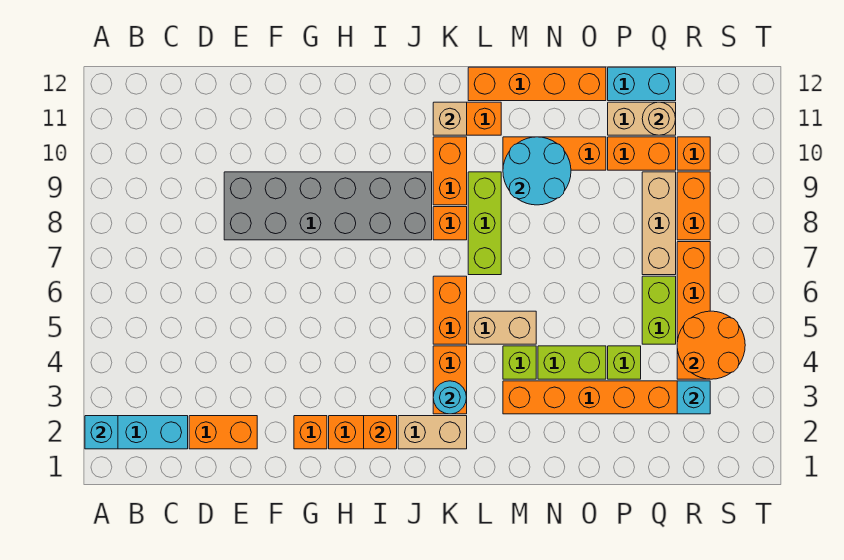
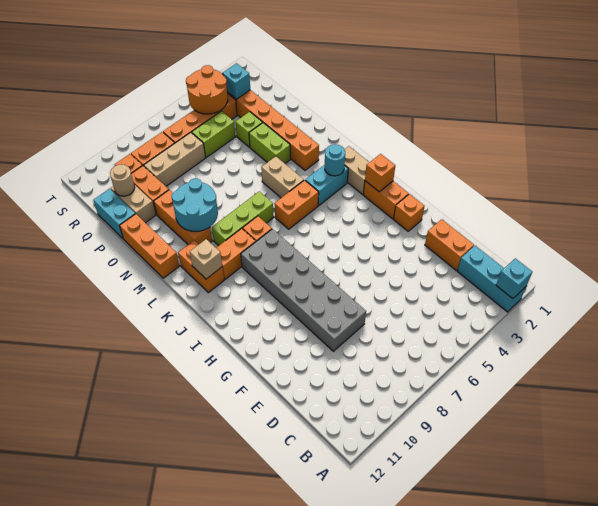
orange 1x2 brick [433,346,467,414] -> cyan 1x2 brick [305,165,348,206]
orange 1x4 brick [468,67,606,101] -> orange 1x3 brick [120,214,179,278]
lime 1x1 brick [503,346,536,379] -> none

